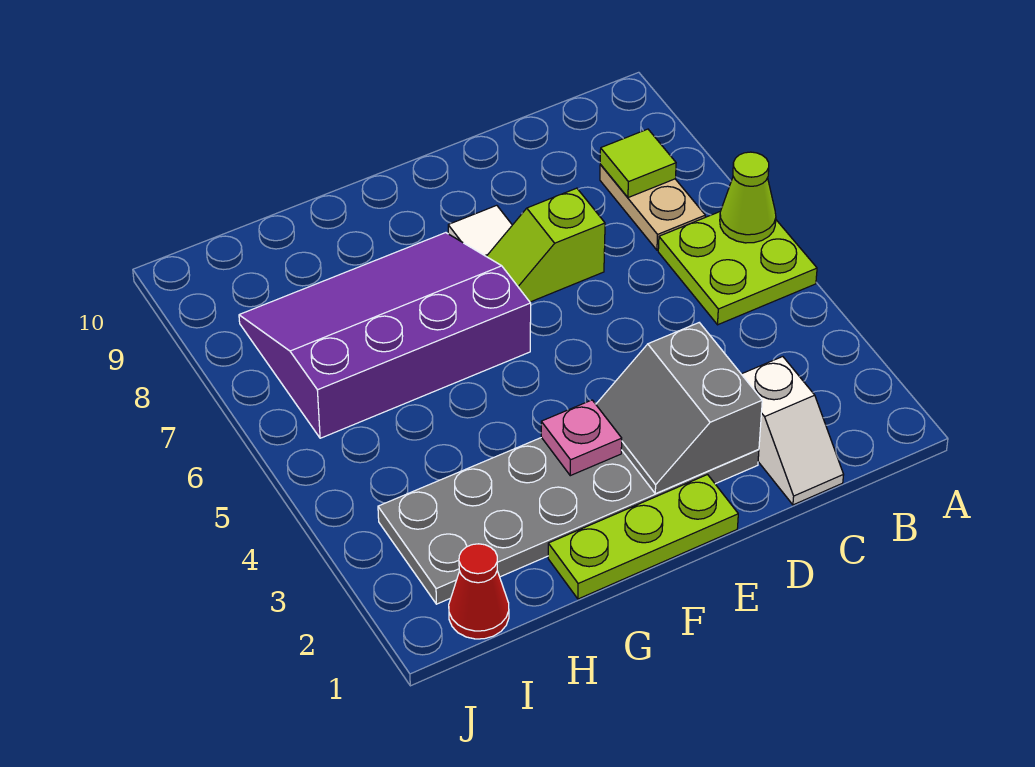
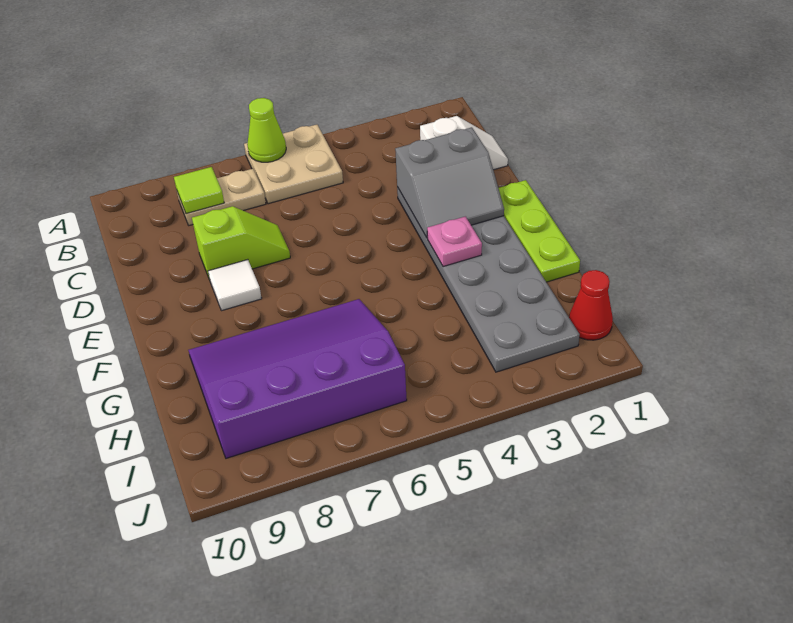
lime 2x2 plate [658,212,817,325] -> tan 2x2 plate [244,125,343,204]
lime 1x2 slope [486,188,605,302] -> lime 1x2 slope turned to [192,206,290,280]
purple 3x4 slope [239,233,531,438] -> purple 3x4 slope turned to [188,299,407,458]

